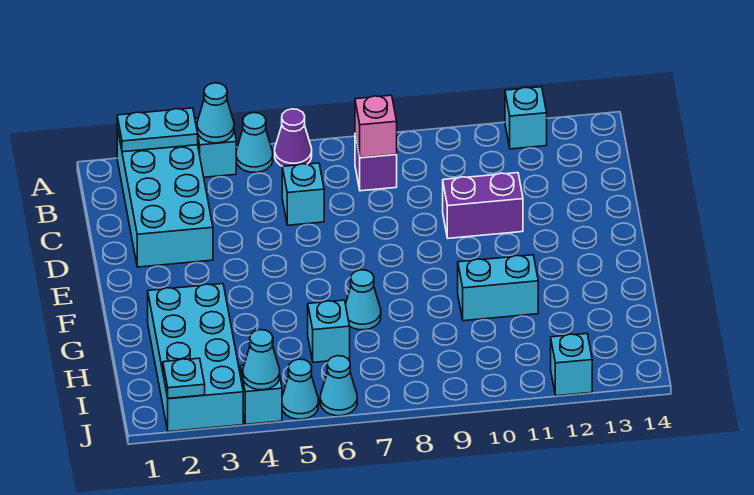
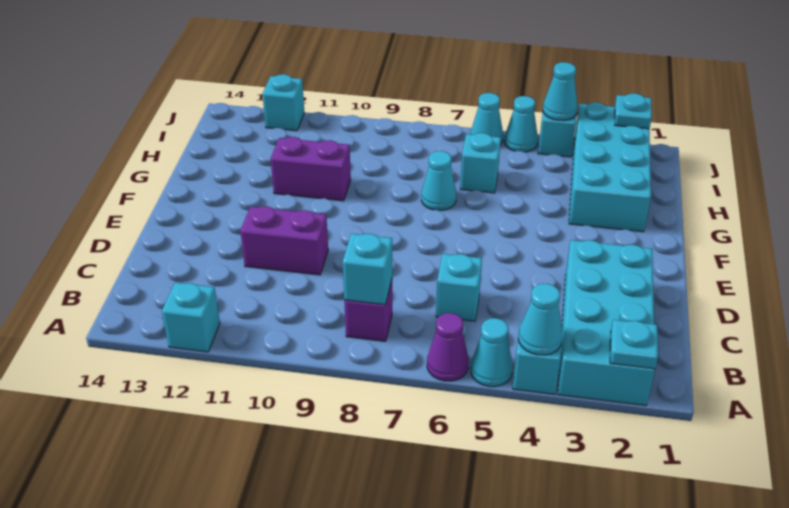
cyan 1x2 plate [117,108,198,152] -> cyan 1x1 plate [610,320,658,369]
pink 1x1 brick [355,95,397,158] -> cyan 1x1 brick [343,234,392,305]
cyan 1x2 brick [458,255,538,321] -> purple 1x2 brick [271,137,351,201]

